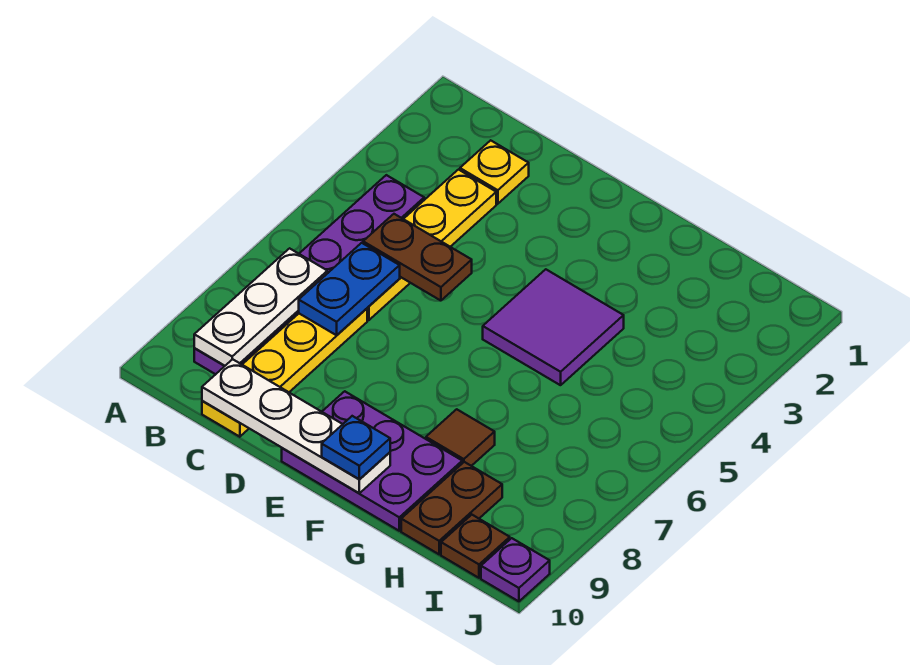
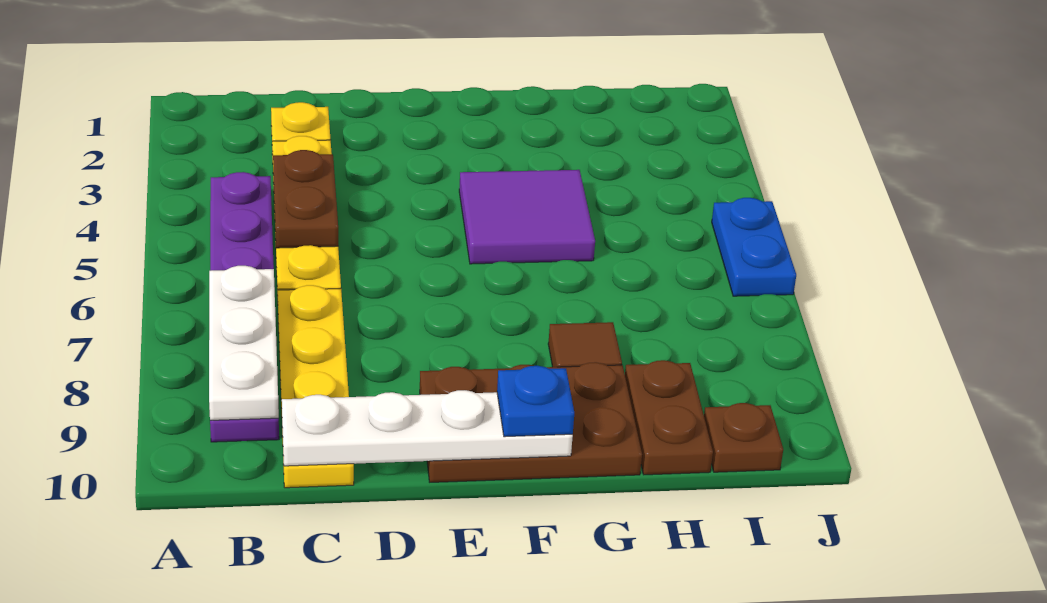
brown 1x2 plate [363,214,472,301] -> brown 1x2 plate turned to [273,150,338,248]
blue 1x2 plate [298,243,400,335] -> blue 1x2 plate moved to [712,198,796,296]
purple 2x3 plate [282,391,462,531] -> brown 2x3 plate [420,362,642,482]
purple 1x1 plate [481,538,550,601] -> none

